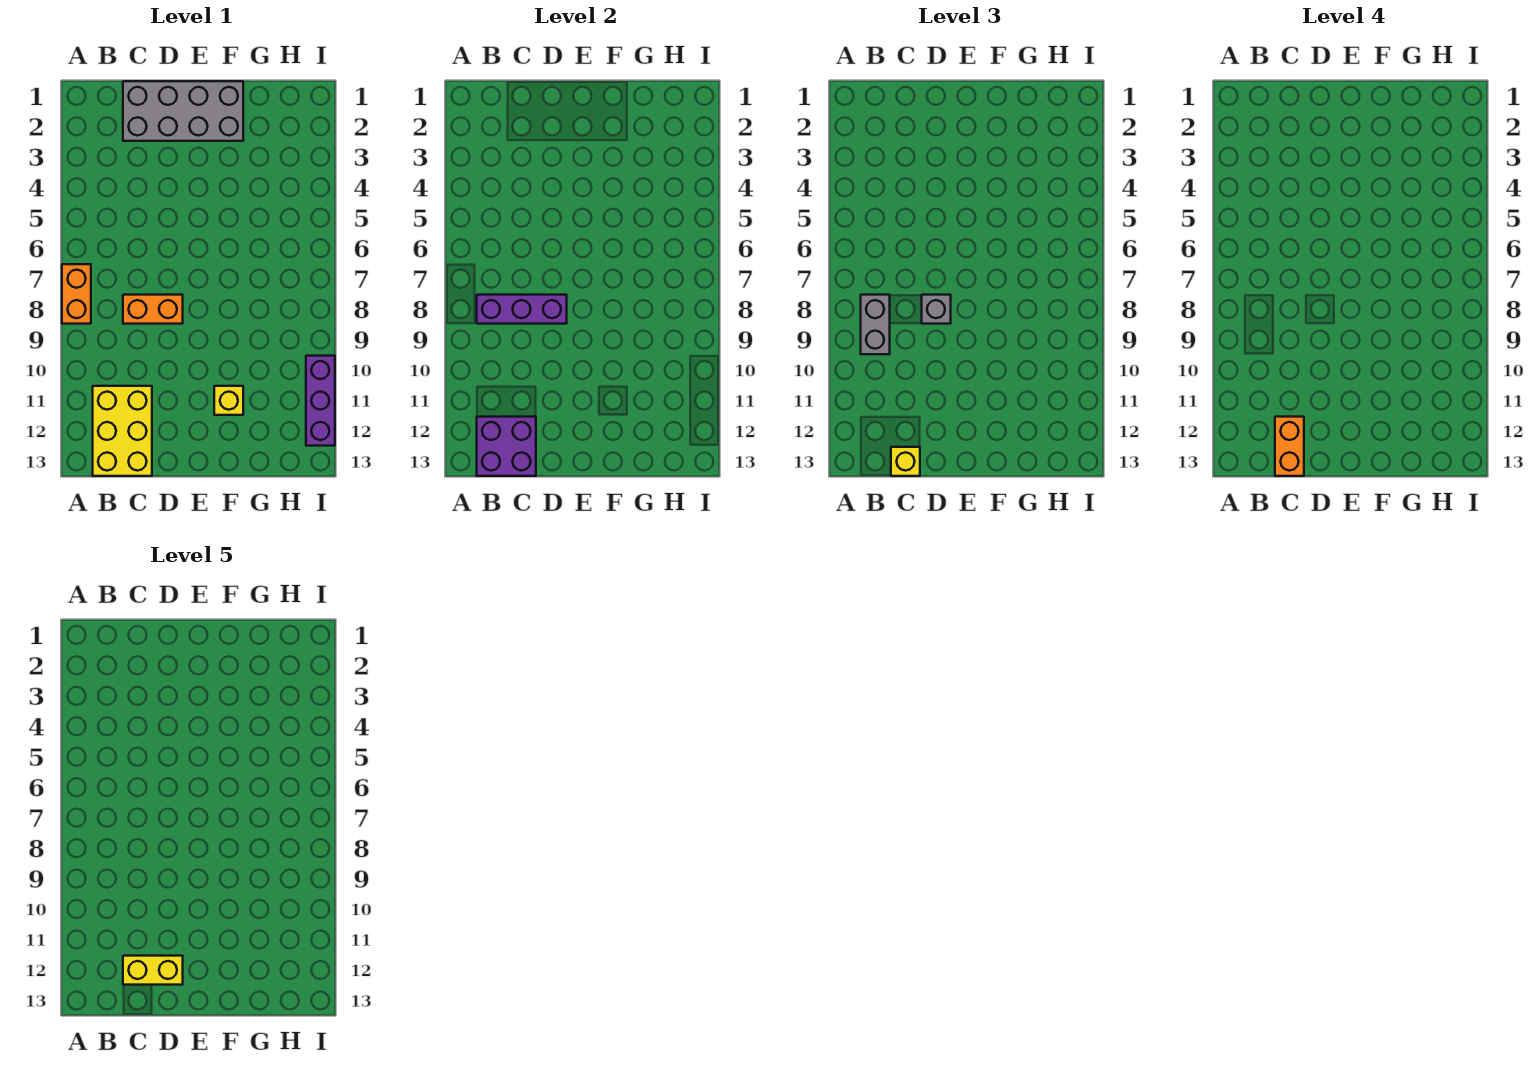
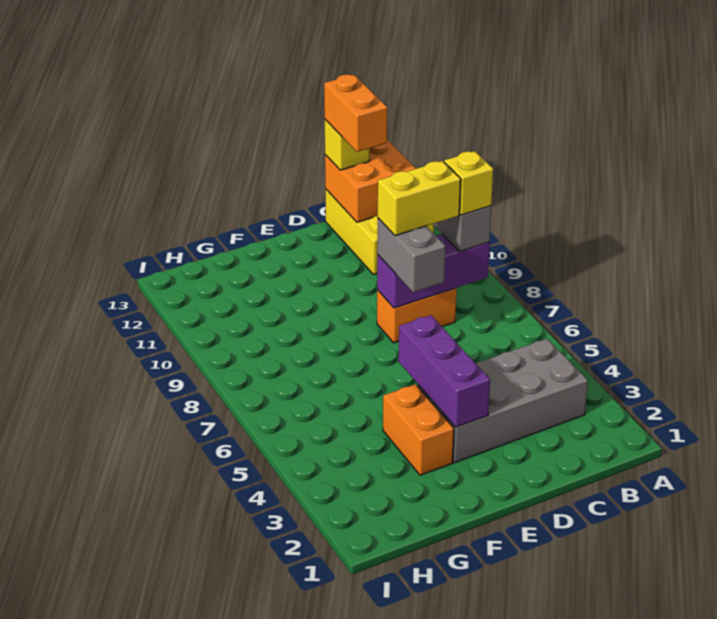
orange 1x2 brick [62,264,91,324] -> orange 1x2 brick moved to [383,384,454,475]
purple 2x2 brick [477,417,536,476] -> orange 2x2 brick [325,140,416,222]
grey 2x4 brick [123,81,243,141] -> grey 2x4 brick moved to [417,339,588,463]
yellow 1x2 brick [123,956,183,985] -> yellow 1x2 brick moved to [378,161,461,236]
grey 1x1 brick [922,295,951,324] -> grey 1x2 brick [377,218,445,292]
yellow 1x1 brick [214,386,243,415] -> yellow 1x1 brick moved to [444,151,493,215]
purple 1x3 brick [306,356,335,446] -> purple 1x3 brick moved to [398,315,490,427]

